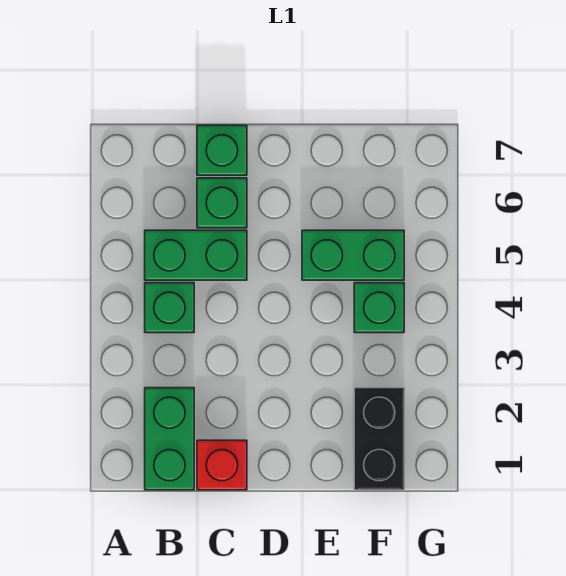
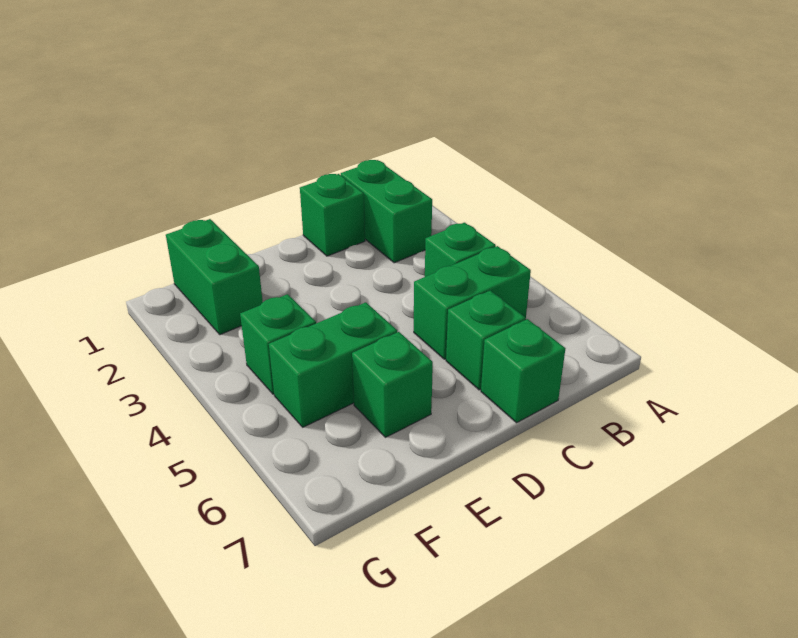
red 1x1 brick [197,440,247,490] -> green 1x1 brick [300,174,365,256]
none -> green 1x1 brick [352,332,433,437]
black 1x2 brick [354,388,404,490] -> green 1x2 brick [166,219,263,335]

